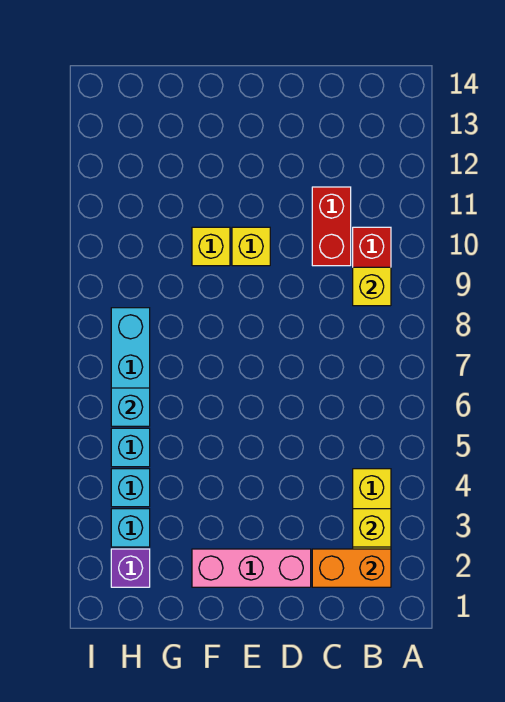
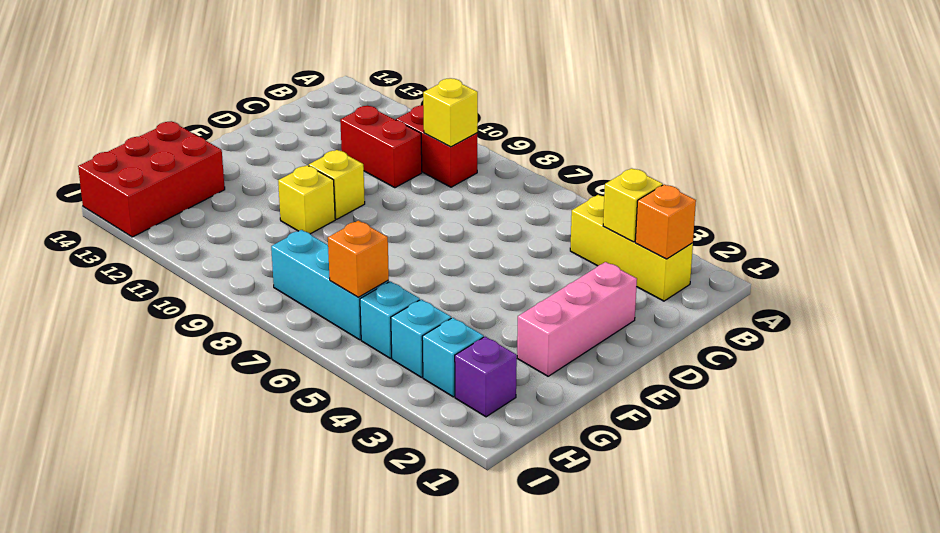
orange 1x2 brick [312,549,391,587] -> orange 1x1 brick [635,184,696,259]
none -> red 2x3 brick [78,121,225,237]
cyan 1x1 brick [111,388,150,426] -> orange 1x1 brick [328,221,389,297]

